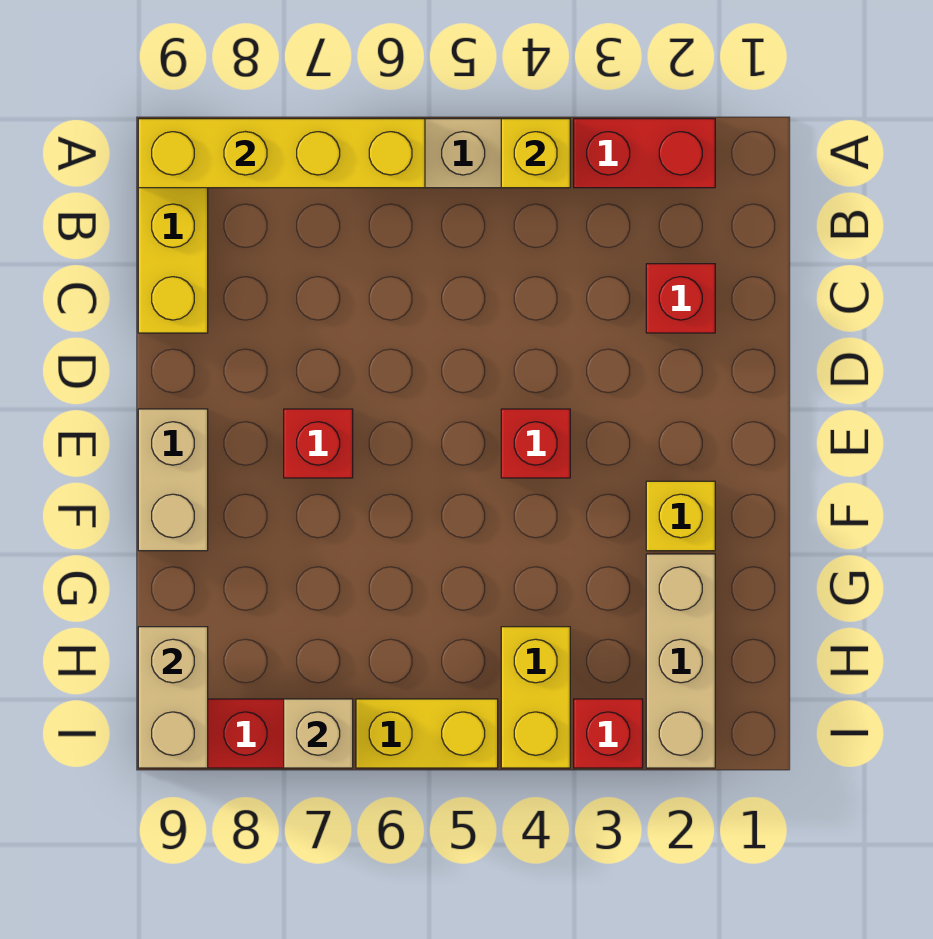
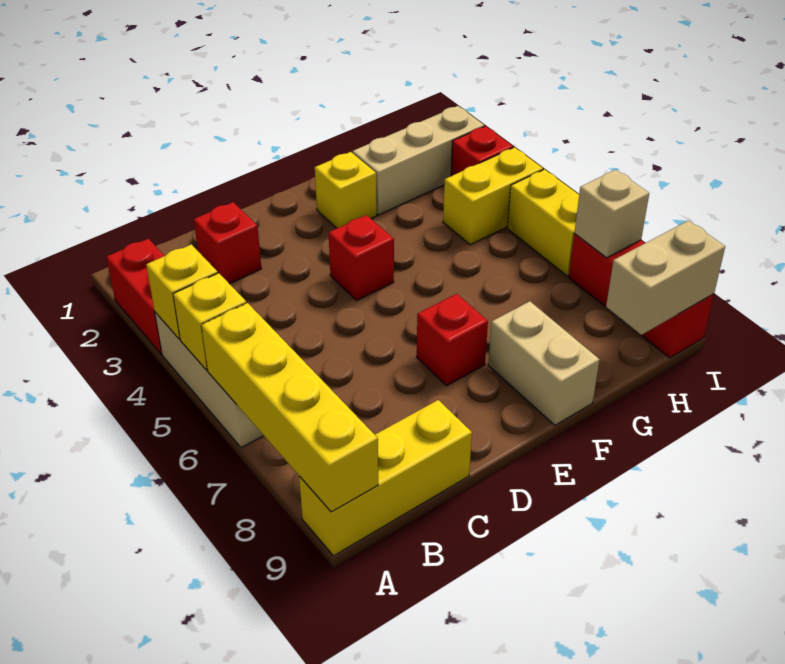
none -> yellow 1x1 brick [173,273,246,370]
tan 1x2 brick [138,409,208,551] -> tan 1x2 brick turned to [488,301,600,425]

